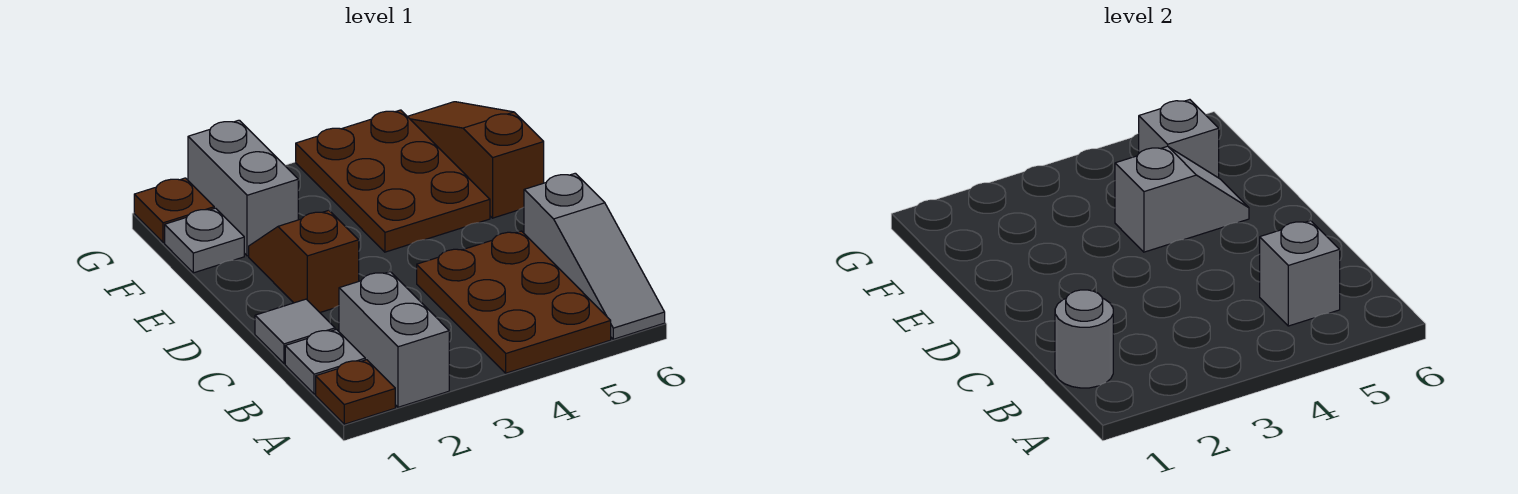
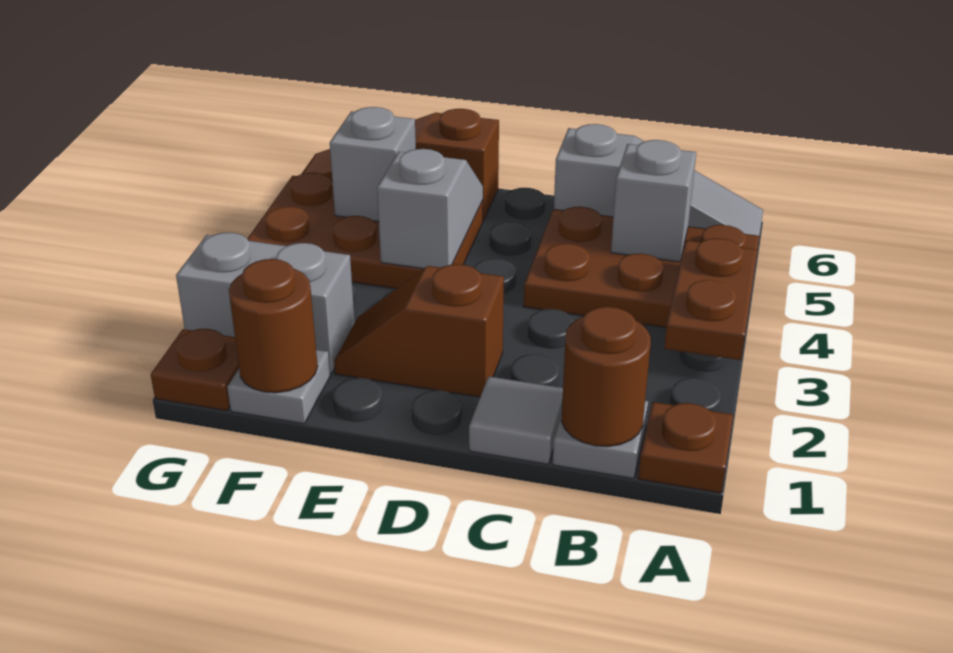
grey 1x2 brick [339,272,449,407] -> none
none -> brown 1x2 plate [664,238,757,360]
grey 1x1 round brick [1055,290,1113,388] -> brown 1x1 round brick [561,307,651,447]
none -> brown 1x1 round brick [229,259,318,393]

